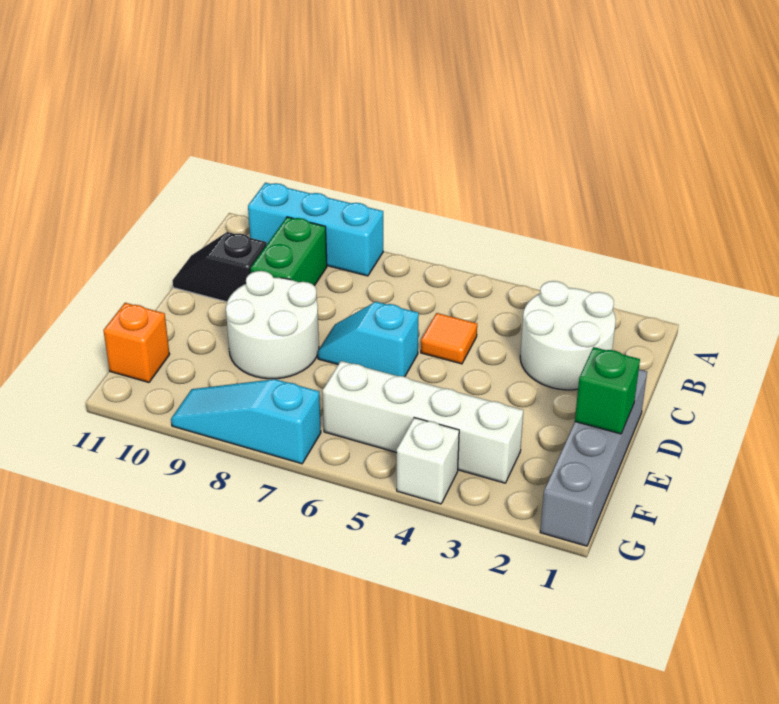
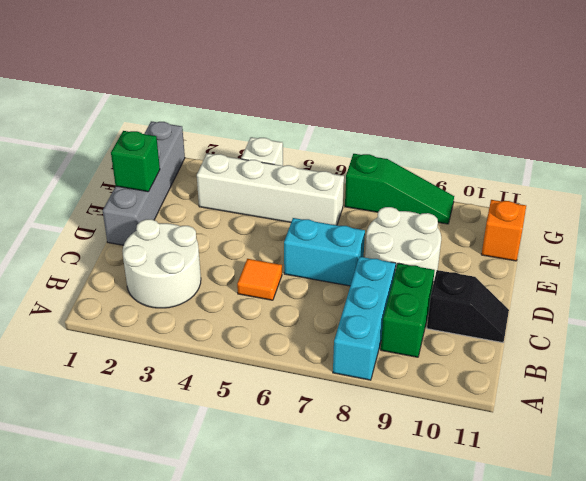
cyan 1x3 brick [248,183,383,276] -> cyan 1x3 brick turned to [333,257,396,380]
cyan 1x2 slope [318,302,419,377] -> cyan 1x2 brick [284,218,365,286]
cyan 1x3 slope [171,379,321,464] -> green 1x3 slope [345,154,454,224]

